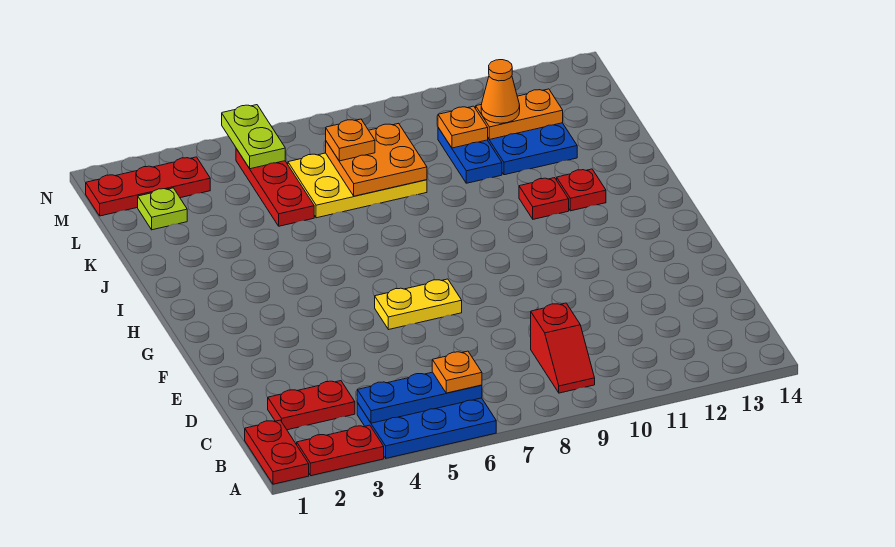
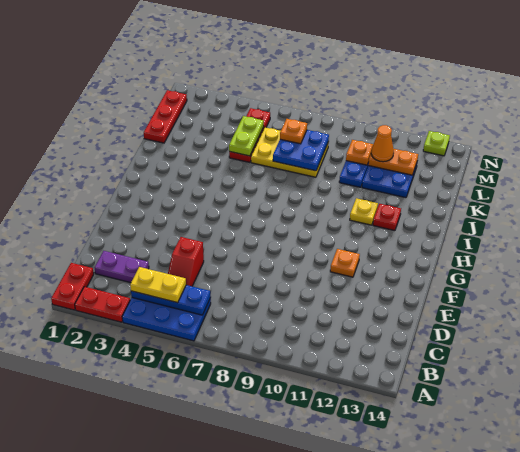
orange 1x1 plate [432,351,482,393] -> orange 1x1 plate moved to [330,249,360,277]
red 1x2 slope [531,303,595,393] -> red 1x2 slope moved to [168,237,204,286]
red 1x2 plate [268,381,355,430] -> purple 1x2 plate [95,251,149,283]
yellow 1x2 plate [375,279,462,330] -> yellow 1x2 plate moved to [130,267,186,303]
red 1x1 plate [519,178,569,219] -> yellow 1x1 plate [350,198,378,225]
orange 2x2 plate [326,123,427,196] -> blue 2x2 plate [273,130,329,171]
lime 1x1 plate [138,188,187,230] -> lime 1x1 plate moved to [423,131,450,156]
red 1x3 plate [86,157,210,216] -> red 1x3 plate turned to [144,90,187,143]
lime 1x2 plate [222,105,285,169] -> lime 1x2 plate moved to [229,116,264,156]

